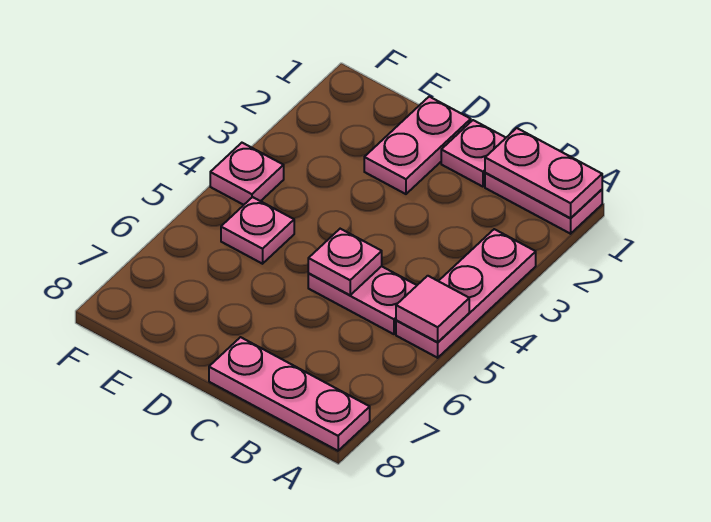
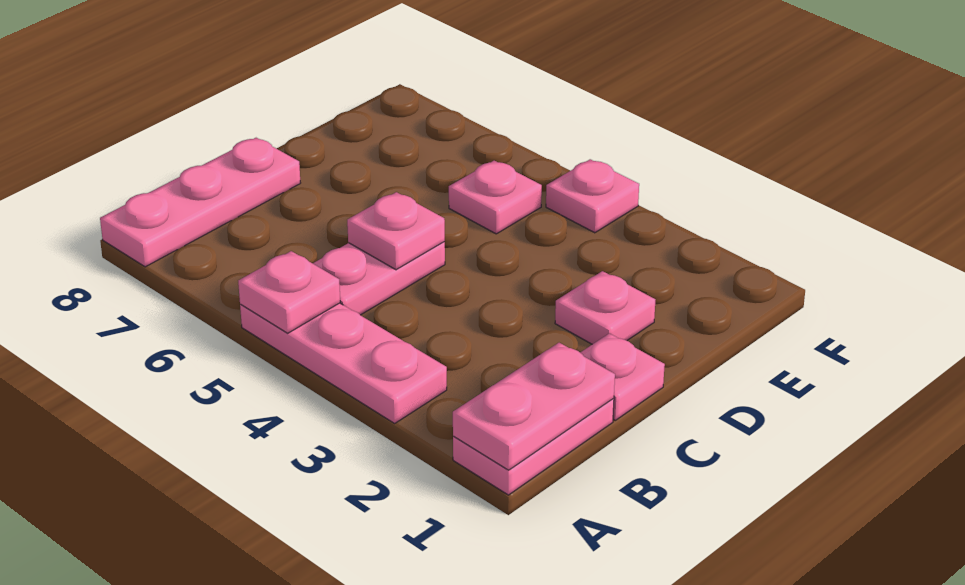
pink 1x1 tile [396,276,469,342] -> pink 1x1 plate [238,251,340,333]
pink 1x2 plate [364,97,471,194] -> pink 1x1 plate [555,271,655,344]

